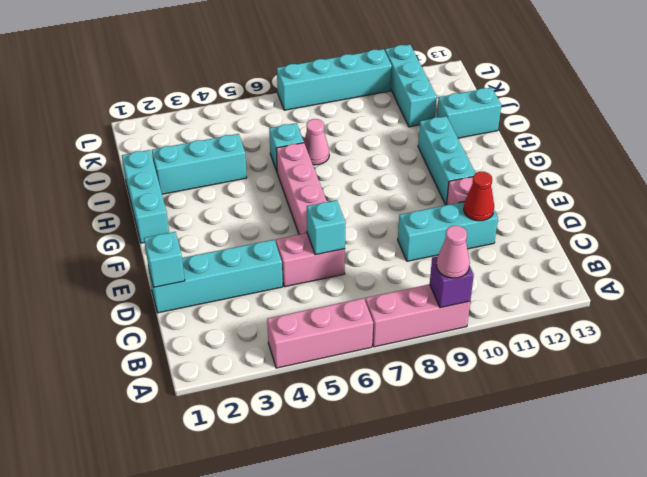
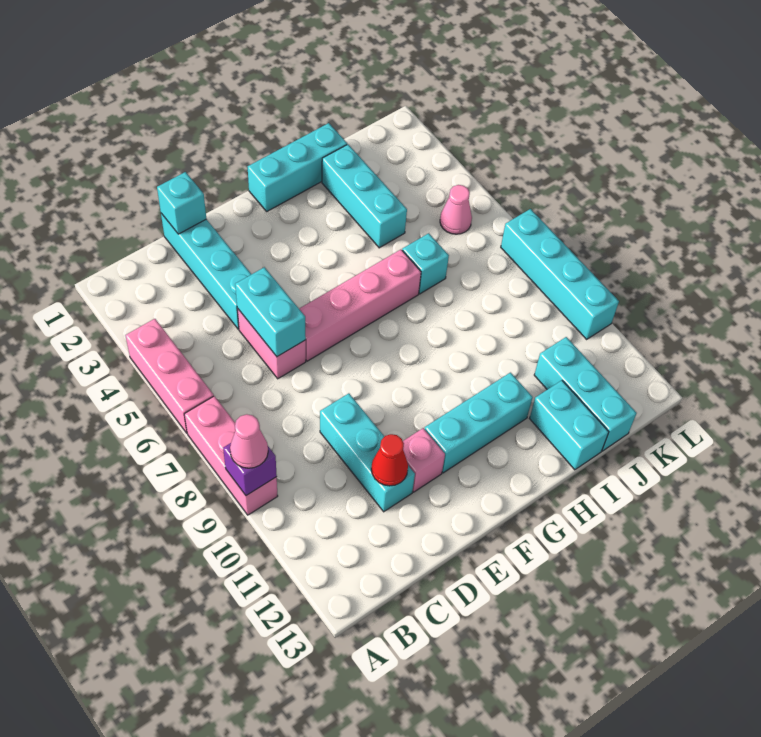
cyan 1x1 brick [307,200,346,255] -> cyan 1x2 brick [235,267,306,357]
pink 1x1 cone [304,119,329,165] -> pink 1x1 cone moved to [440,185,472,234]
cyan 1x3 brick [385,45,437,127] -> cyan 1x3 brick turned to [534,337,637,451]

